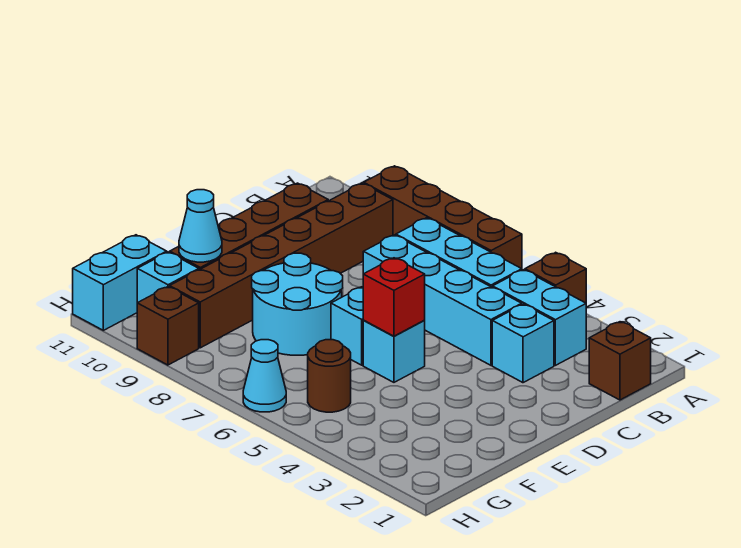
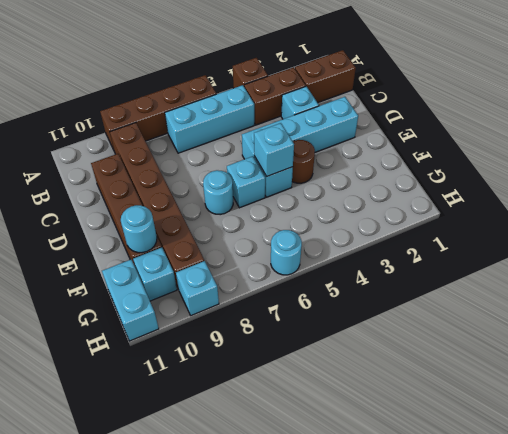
brown 1x1 brick [589,322,651,400] -> brown 1x2 brick [295,50,356,103]
cyan 1x2 brick [493,270,586,365] -> brown 1x2 brick [244,67,306,125]
cyan 1x4 brick [363,235,522,365] -> cyan 1x4 brick moved to [242,97,358,159]
red 1x1 brick [363,258,425,336] -> cyan 1x1 brick [254,123,294,176]
cyan 2x2 round brick [252,253,343,355] -> cyan 1x1 round brick [203,170,233,215]
cyan 1x1 cone [179,190,222,262] -> cyan 1x1 round brick [121,205,157,253]
brown 1x1 round brick [308,340,351,412] -> brown 1x1 round brick moved to [292,140,315,183]
cyan 1x1 cone [243,340,286,412] -> cyan 1x1 round brick [271,230,302,275]
brown 1x1 brick [137,287,199,365] -> cyan 1x1 brick [176,261,219,316]

